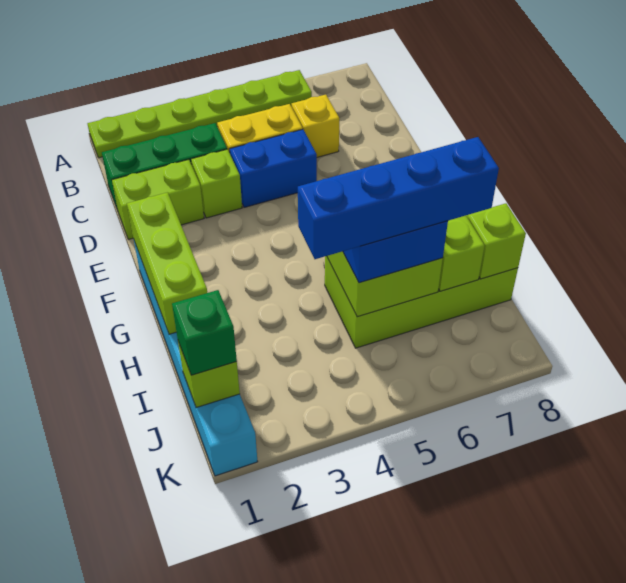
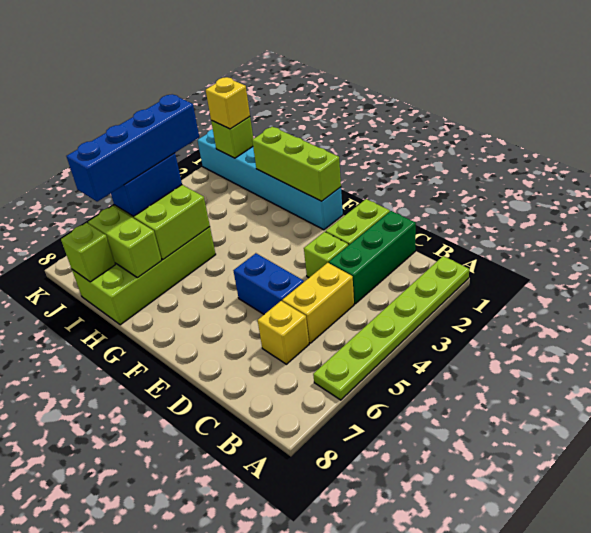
blue 1x2 brick [230,129,317,207] -> blue 1x2 brick turned to [233,253,304,314]
green 1x1 brick [172,290,237,375] -> yellow 1x1 brick [206,77,250,129]

